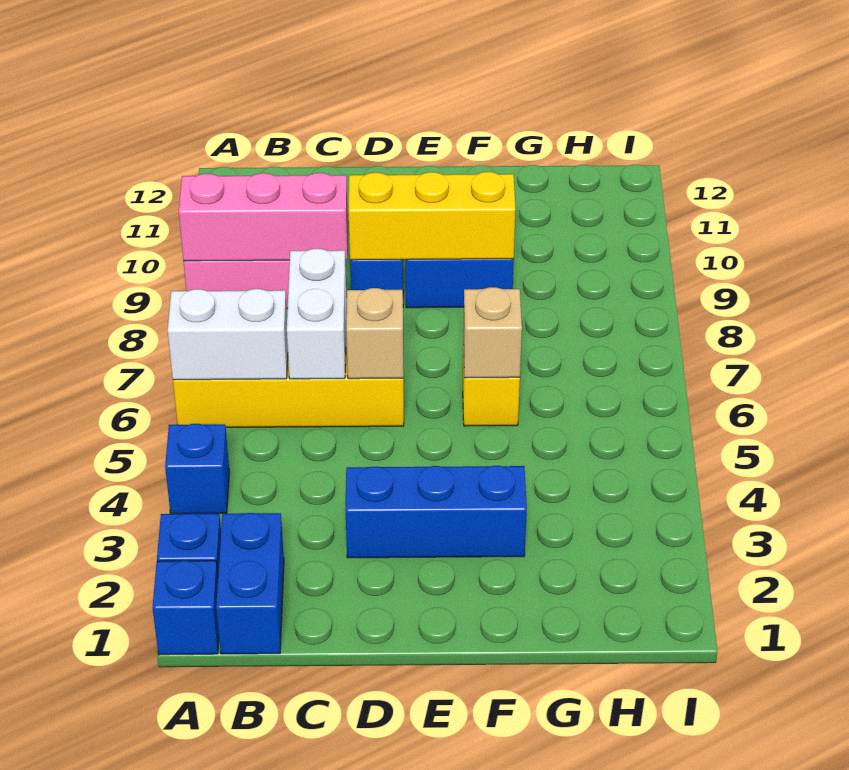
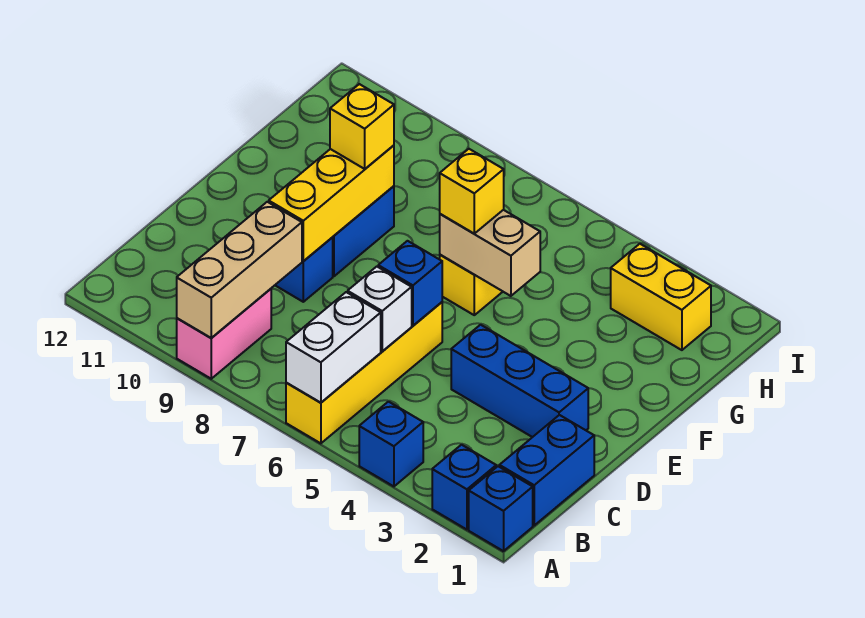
pink 1x3 brick [179,173,348,261] -> tan 1x3 brick [177,202,302,338]
blue 1x2 brick [216,513,284,654] -> blue 1x2 brick turned to [499,415,594,525]
white 1x2 brick [287,249,347,379] -> white 1x1 brick [348,267,412,351]
blue 1x3 brick [345,466,527,558] -> blue 1x3 brick turned to [451,325,588,437]
tan 1x1 brick [346,288,403,379] -> blue 1x1 brick [378,241,442,326]
tan 1x1 brick [463,287,522,378] -> tan 1x2 brick [440,210,540,296]
none -> yellow 1x1 brick [440,149,504,234]
none -> yellow 1x1 brick [330,84,394,169]
none -> yellow 1x2 brick [611,244,711,350]

